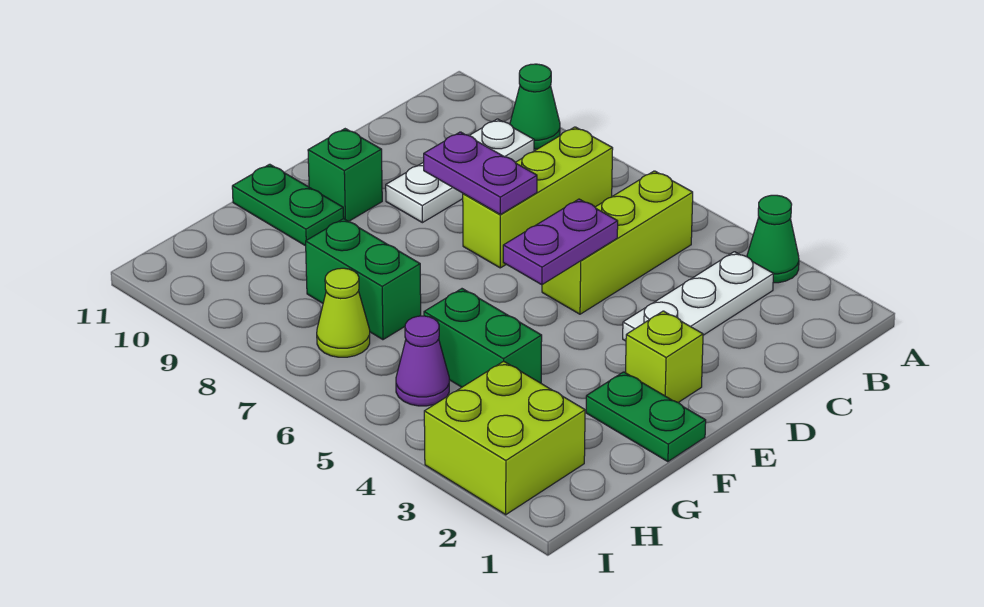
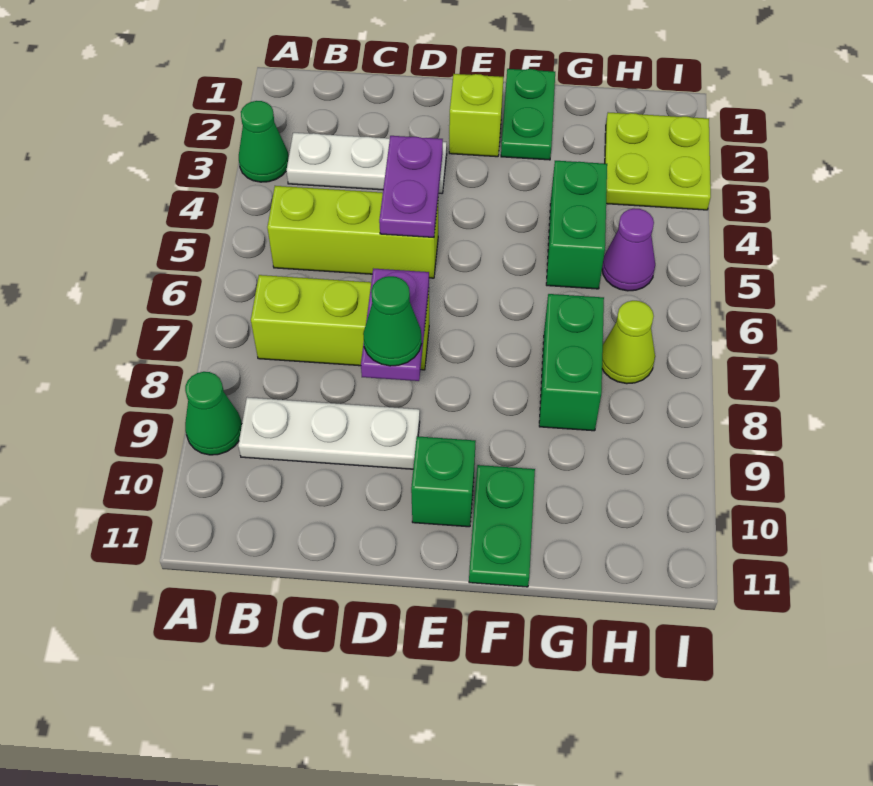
purple 1x2 plate [503,199,618,285] -> purple 1x2 plate turned to [379,136,443,237]
none -> green 1x1 cone [363,276,422,366]
lime 2x2 brick [424,361,585,515] -> lime 2x2 plate [605,112,711,210]

